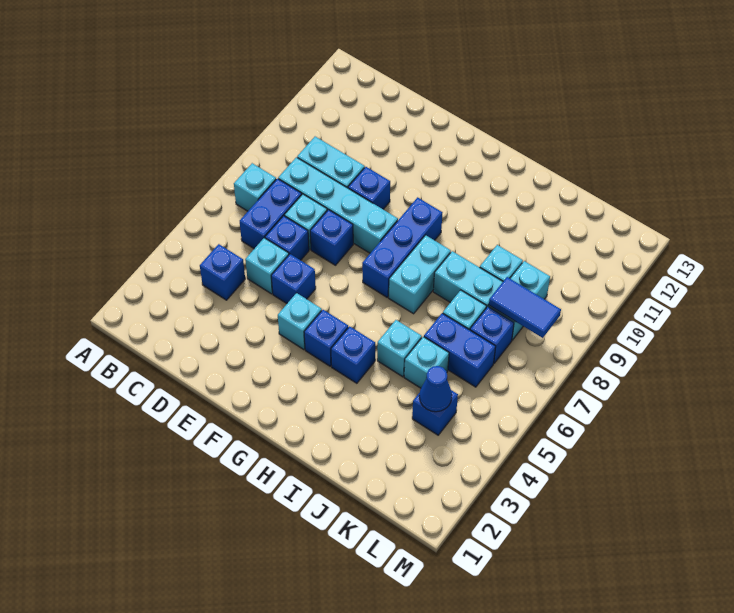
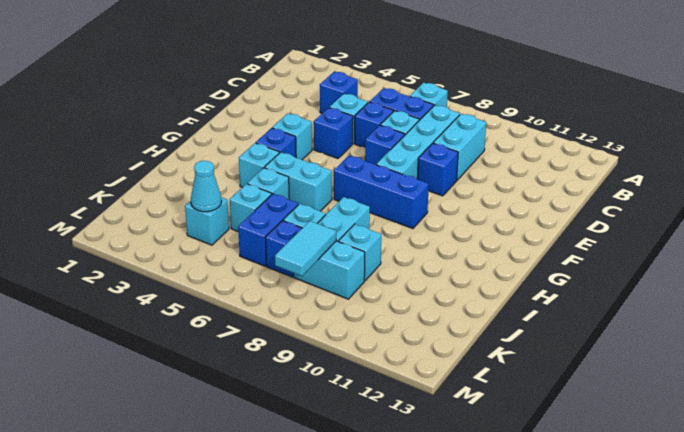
blue 1x1 brick [331,326,375,383] -> cyan 1x1 brick [239,143,279,187]
cyan 1x2 brick [389,235,451,314] -> cyan 1x2 brick moved to [265,152,332,211]
blue 1x1 brick [412,390,458,435] -> cyan 1x1 brick [185,197,229,245]
blue 1x1 cone [419,366,452,412] -> cyan 1x1 cone [191,161,221,212]
blue 1x2 tile [489,277,561,338] -> cyan 1x2 tile [275,221,336,276]

